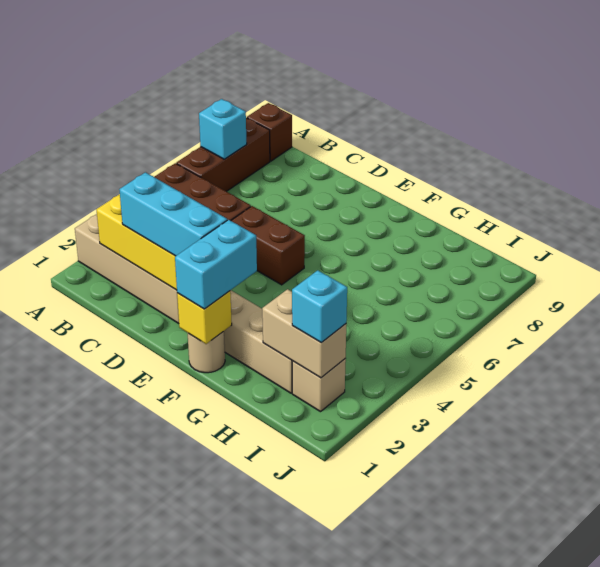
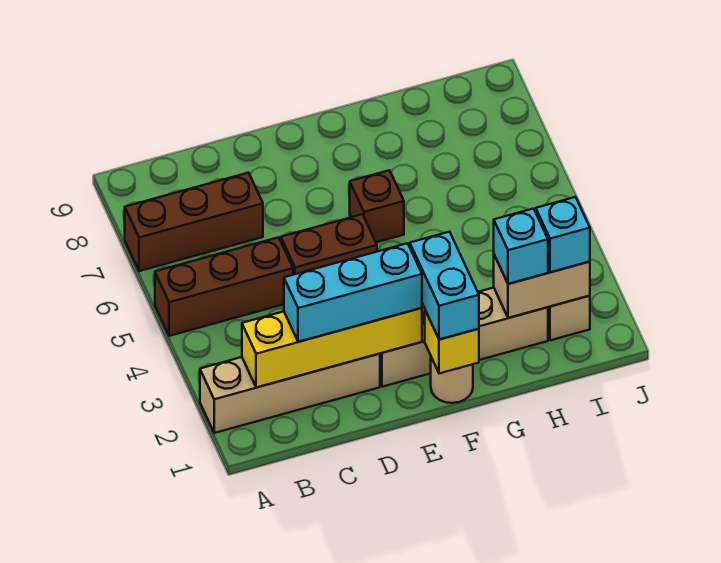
brown 1x3 brick [177,118,270,191] -> brown 1x3 brick turned to [125,173,263,271]
cyan 1x1 brick [199,99,247,159] -> cyan 1x1 brick moved to [494,209,548,284]
brown 1x1 brick [247,103,292,161] -> brown 1x1 brick moved to [350,170,404,242]

